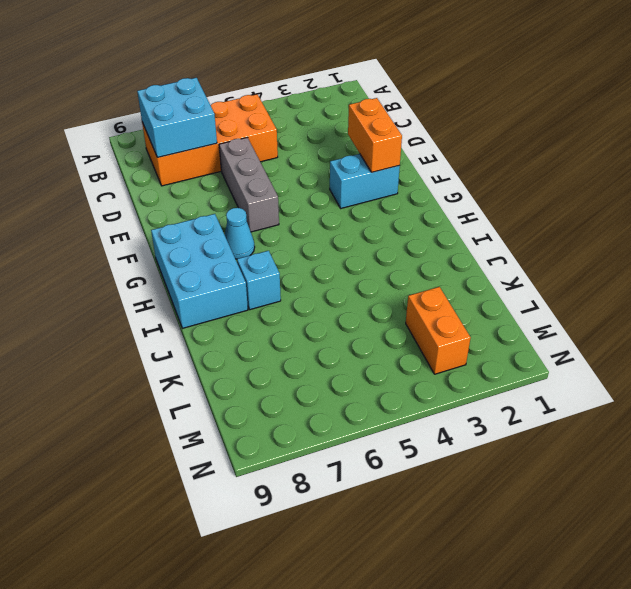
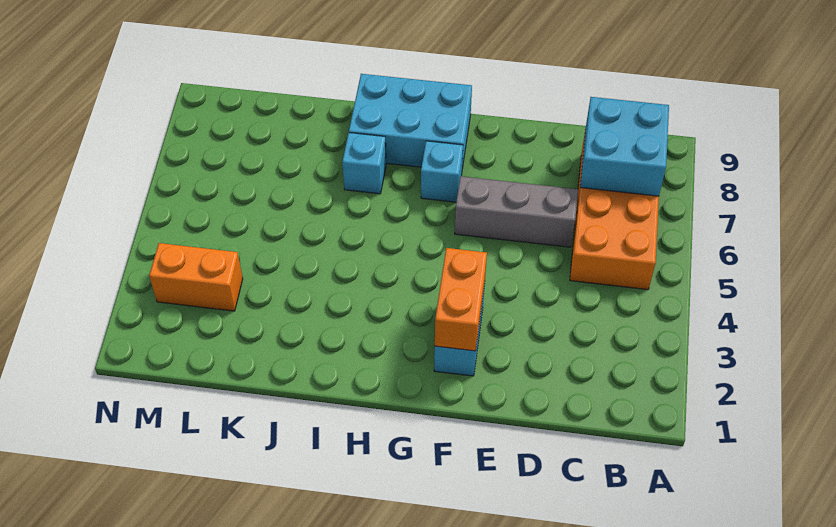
orange 1x2 brick [348,98,402,172] -> orange 1x2 brick turned to [435,248,487,351]
cyan 1x1 cone [225,208,255,259] -> cyan 1x1 brick [421,141,463,202]

